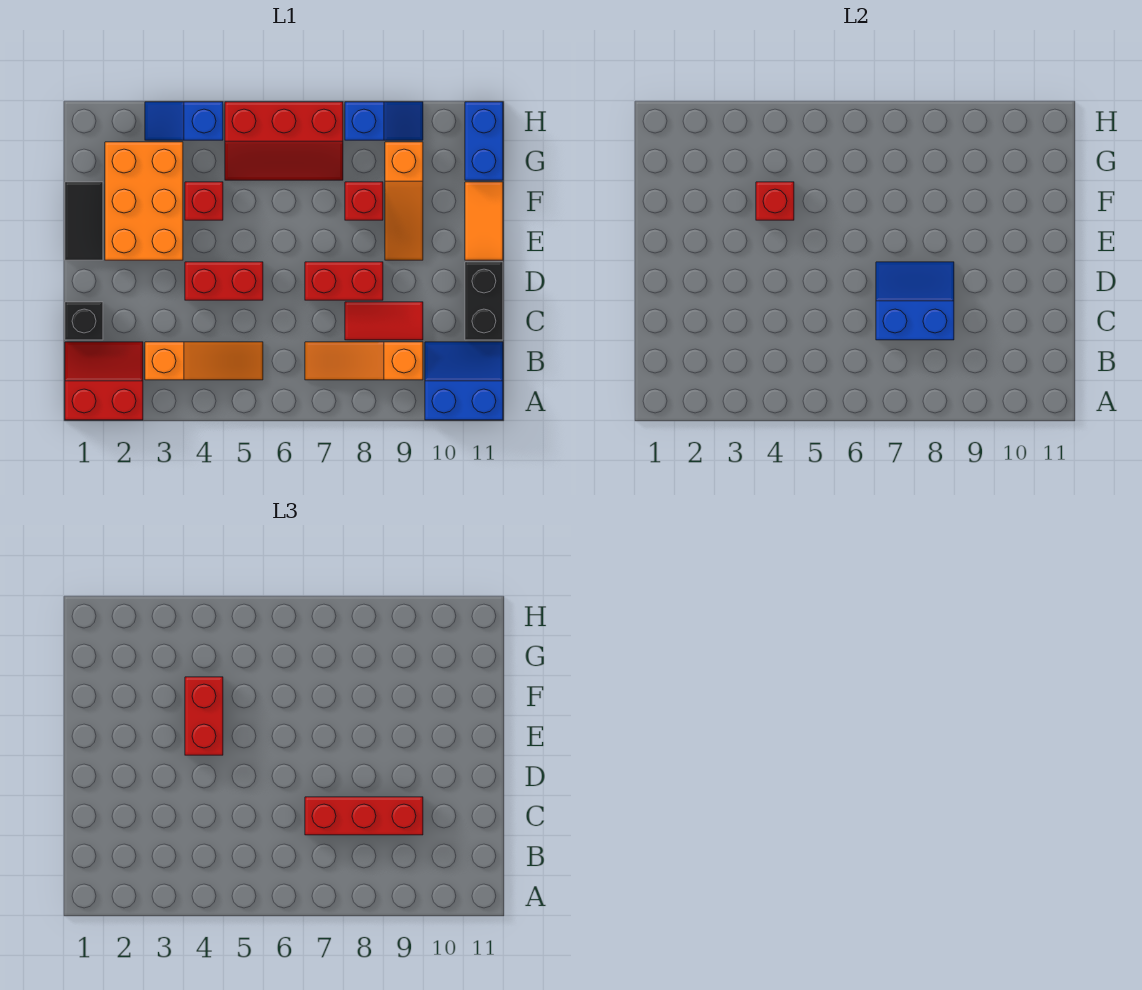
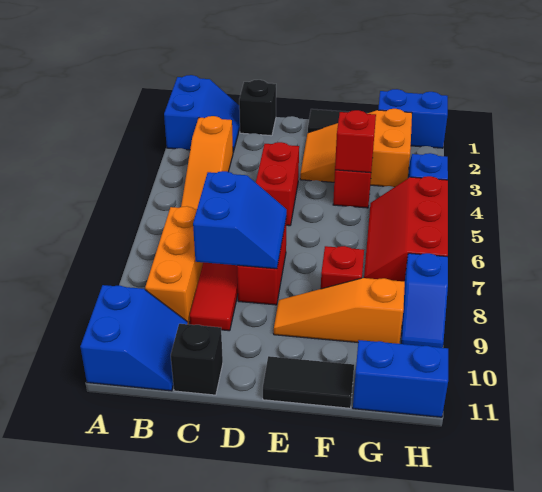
red 2x2 slope [65,342,143,420] -> blue 2x2 slope [164,75,240,152]
orange 1x3 slope [305,342,423,380] -> orange 1x3 brick [145,206,203,324]
red 1x3 brick [305,797,423,835] -> none
black 1x2 brick [465,262,503,340] -> black 1x1 brick [171,324,223,395]
orange 2x3 brick [105,142,183,260] -> orange 2x3 slope [300,109,412,187]
red 1x2 brick [185,677,223,755] -> none
orange 1x2 tile [465,182,503,260] -> black 1x2 tile [263,356,354,408]
none -> blue 1x2 brick [378,89,448,148]

